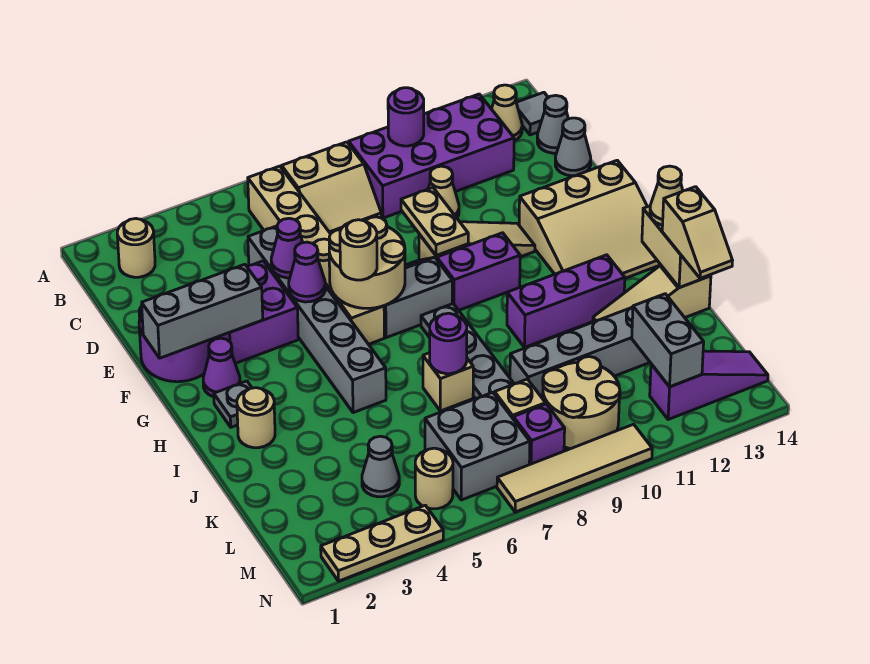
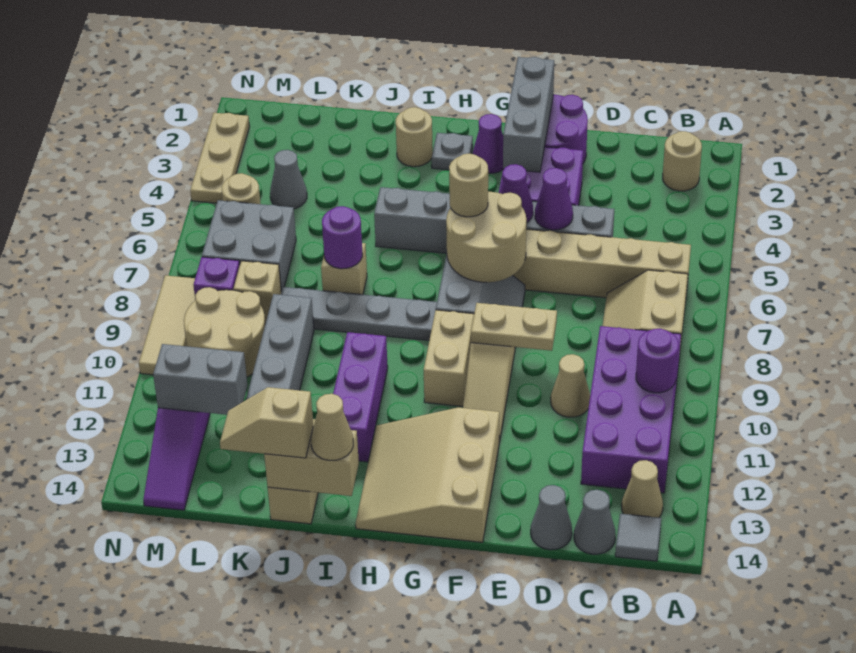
purple 1x2 brick [437,233,520,310] -> tan 1x2 brick [424,310,474,406]
tan 1x4 tile [497,424,652,512] -> tan 1x3 tile [139,275,195,375]

